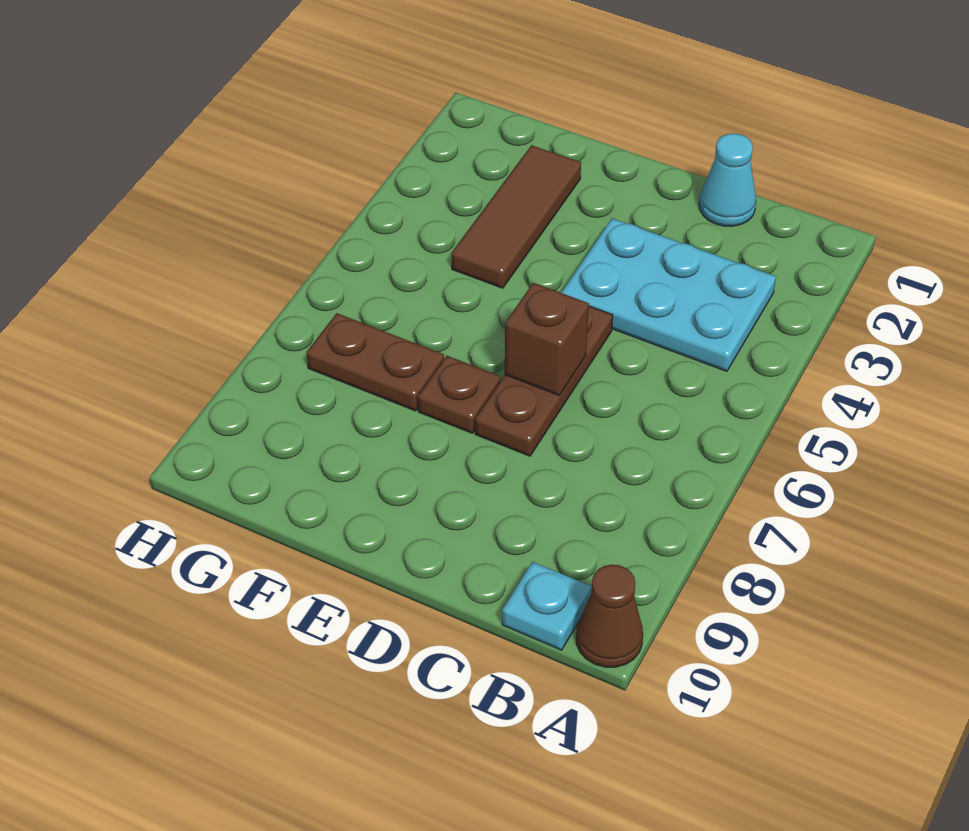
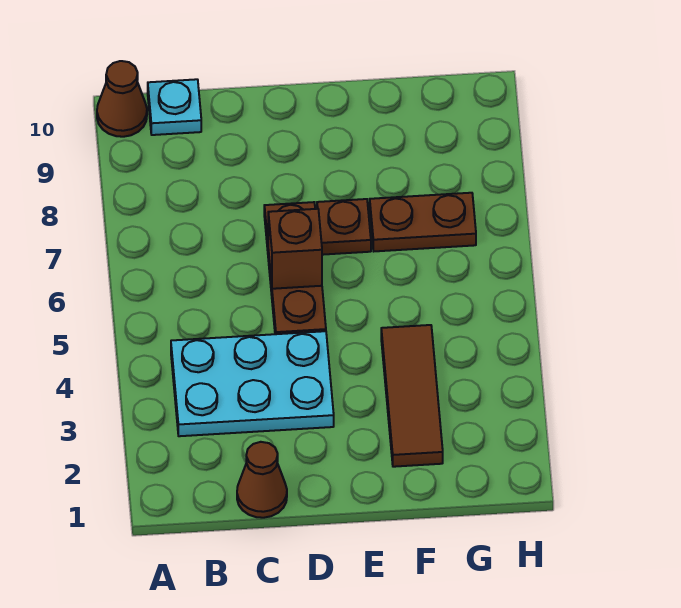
cyan 1x1 cone [699,133,756,226] -> brown 1x1 cone [237,442,287,518]

